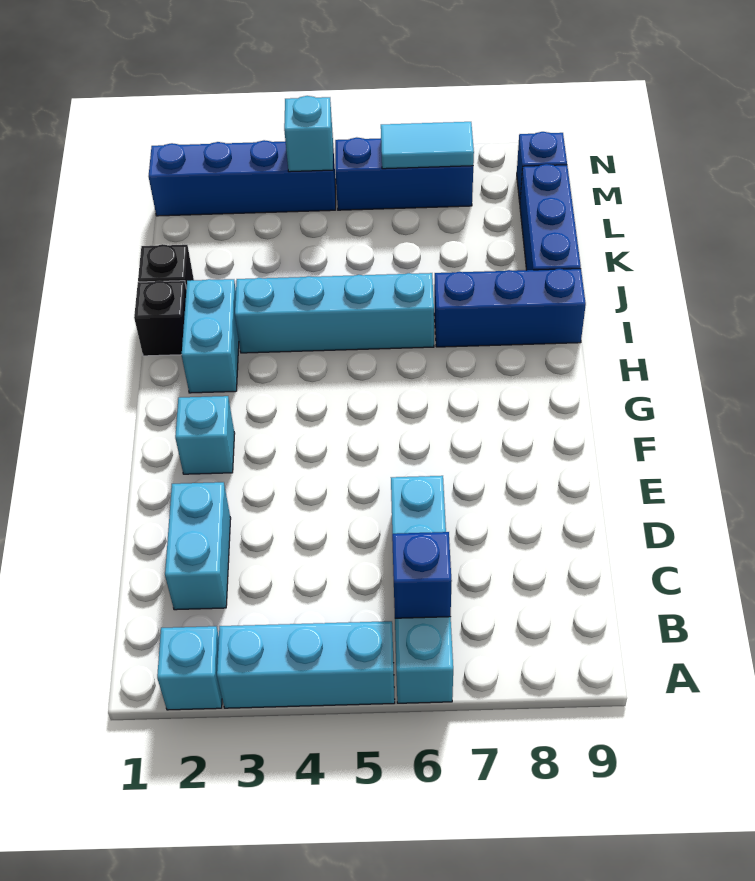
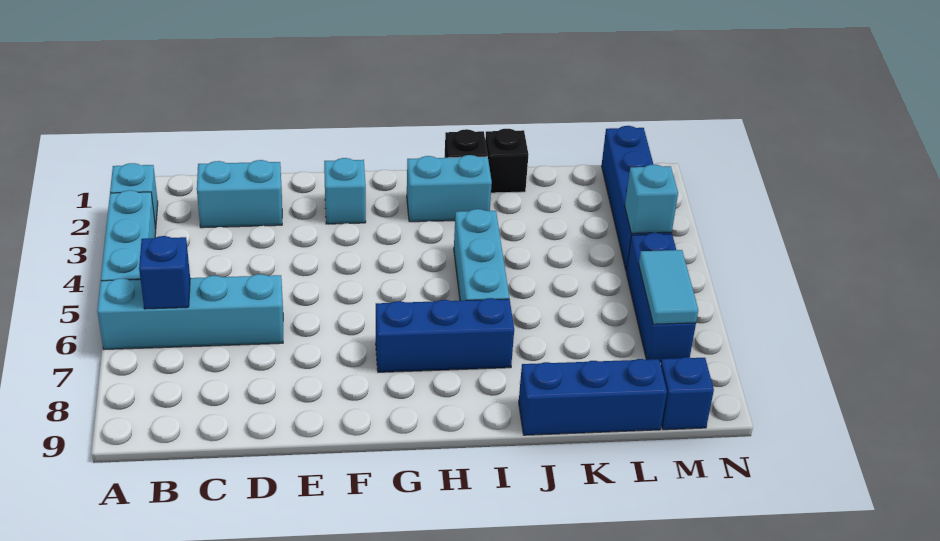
cyan 1x4 brick [235,273,434,353] -> cyan 1x3 brick [454,209,509,301]
blue 1x3 brick [434,269,586,347] -> blue 1x3 brick turned to [376,298,514,372]

